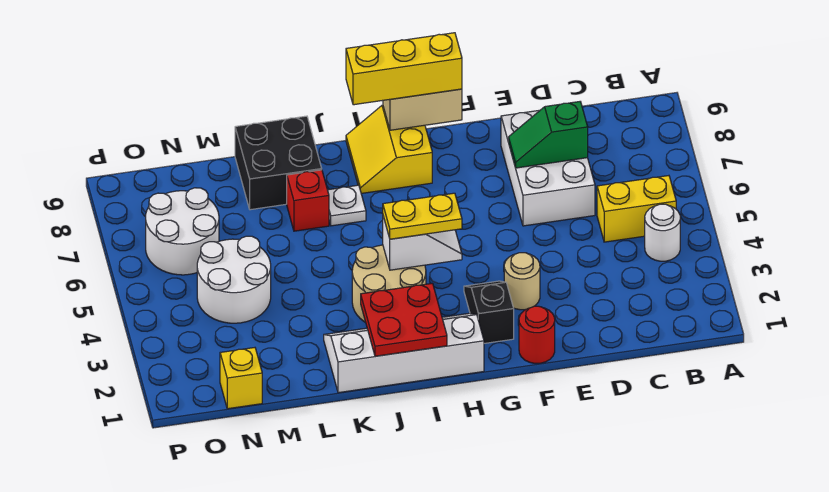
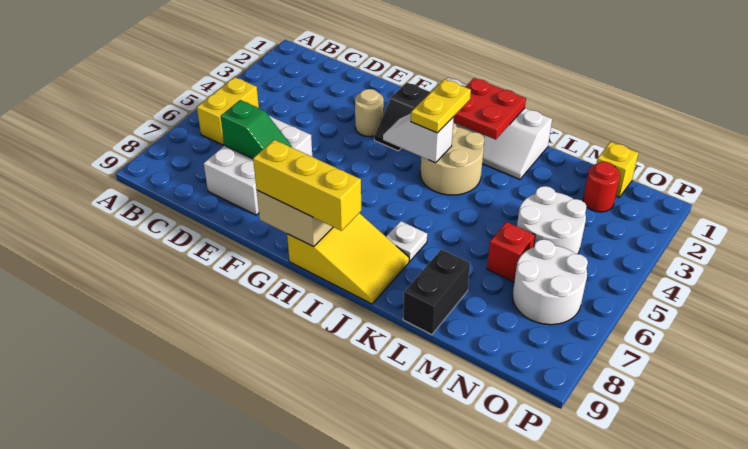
white 1x1 round brick [645,204,680,261] -> none
yellow 1x2 brick [597,176,676,242] -> yellow 1x2 brick turned to [197,77,259,145]
red 1x1 round brick [519,306,555,363] -> red 1x1 round brick moved to [583,162,620,212]
yellow 1x2 plate [383,193,462,239] -> yellow 1x2 plate turned to [411,79,471,133]
yellow 2x2 slope [346,105,432,193] -> yellow 2x3 slope [287,213,409,304]
red 1x1 brick [287,170,329,231] -> red 1x1 brick moved to [487,222,535,282]
black 2x2 brick [235,116,322,210] -> black 1x2 brick [403,249,470,335]

